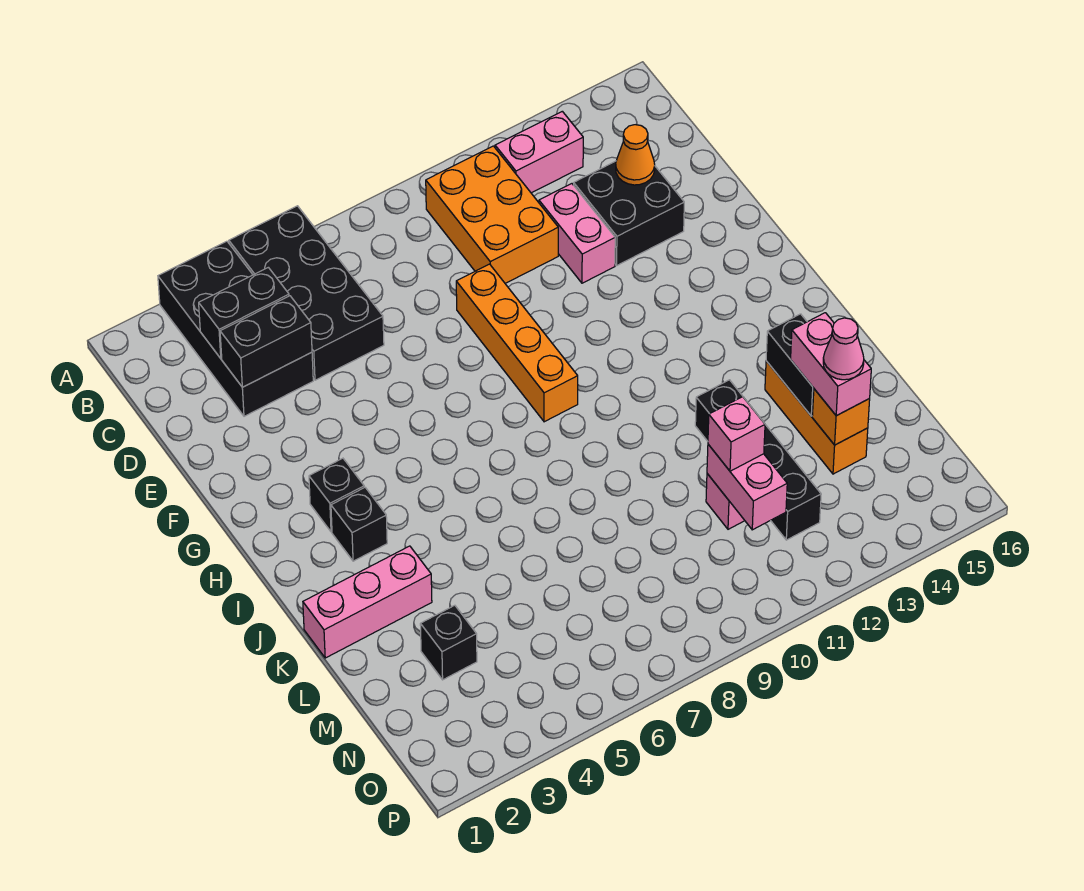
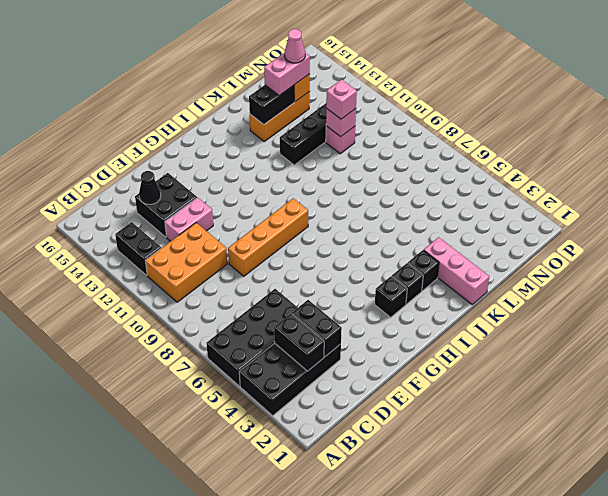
pink 1x2 brick [495,111,583,193] -> black 1x2 brick [115,222,161,275]
orange 1x1 cone [616,125,655,185] -> black 1x1 cone [139,171,161,204]
black 1x1 brick [420,605,477,680] -> black 1x1 brick moved to [408,250,439,291]
pink 1x2 brick [707,444,787,530] -> pink 1x1 brick [326,108,356,137]

